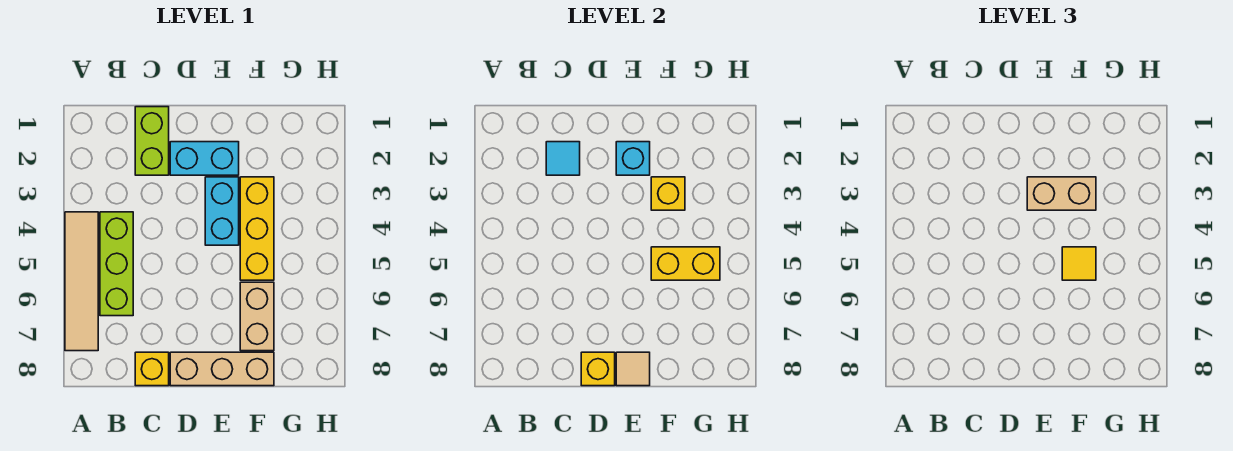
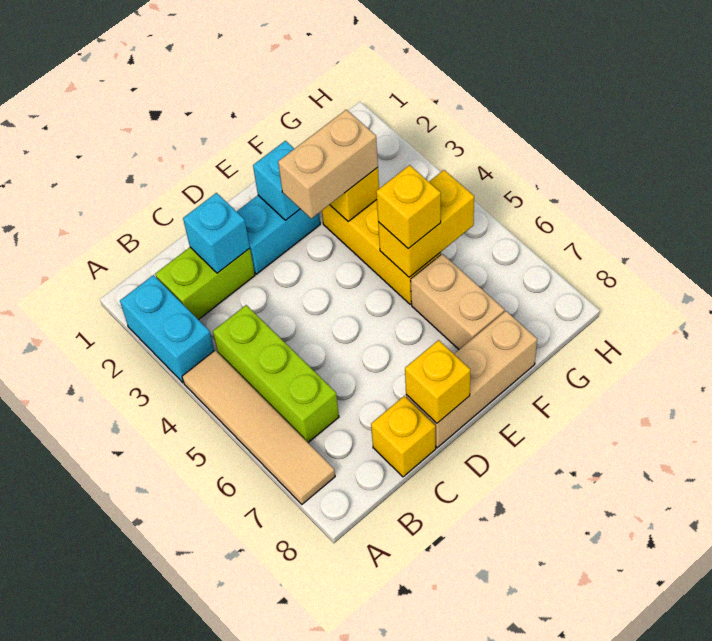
lime 1x2 brick [135,107,169,175] -> lime 1x2 brick turned to [155,247,255,320]
cyan 1x1 tile [546,142,580,175] -> cyan 1x1 brick [183,193,250,273]
cyan 1x2 brick [205,177,239,245] -> cyan 1x2 brick moved to [120,275,214,383]
tan 1x1 tile [616,352,650,386] -> none
yellow 1x1 tile [1062,247,1096,280] -> yellow 1x1 brick [376,165,441,249]

